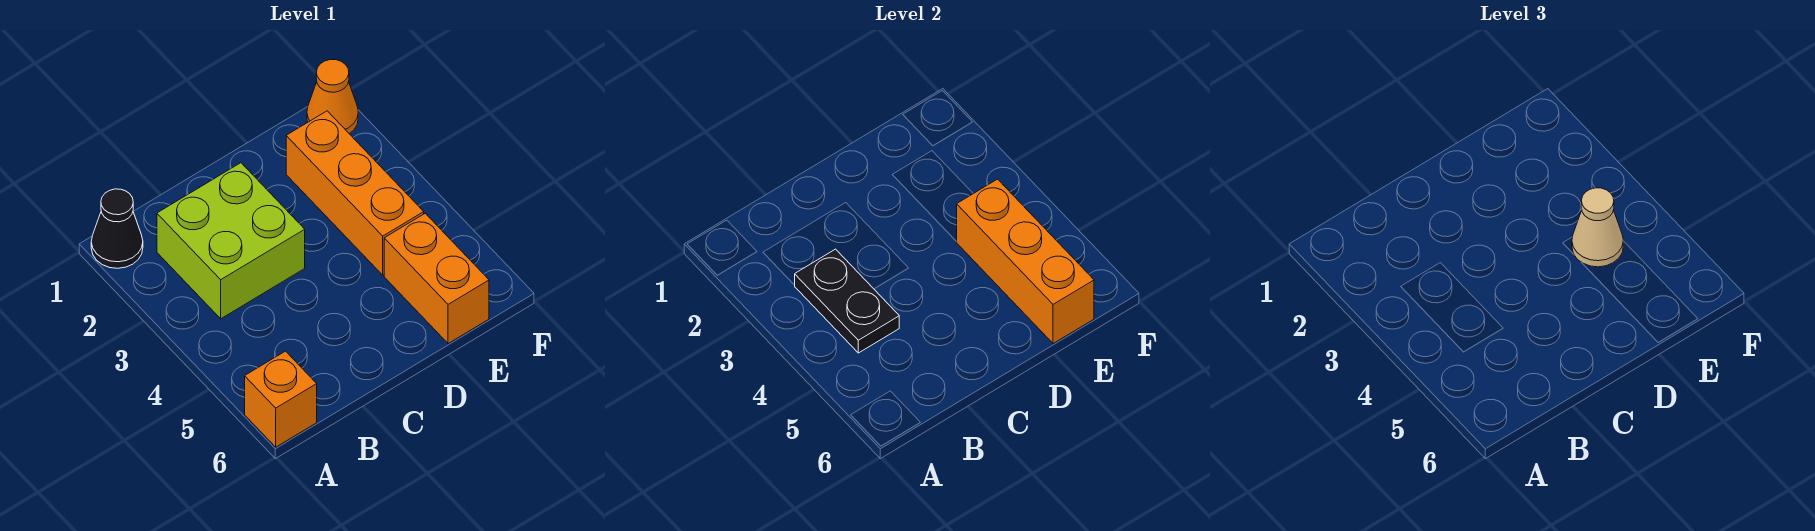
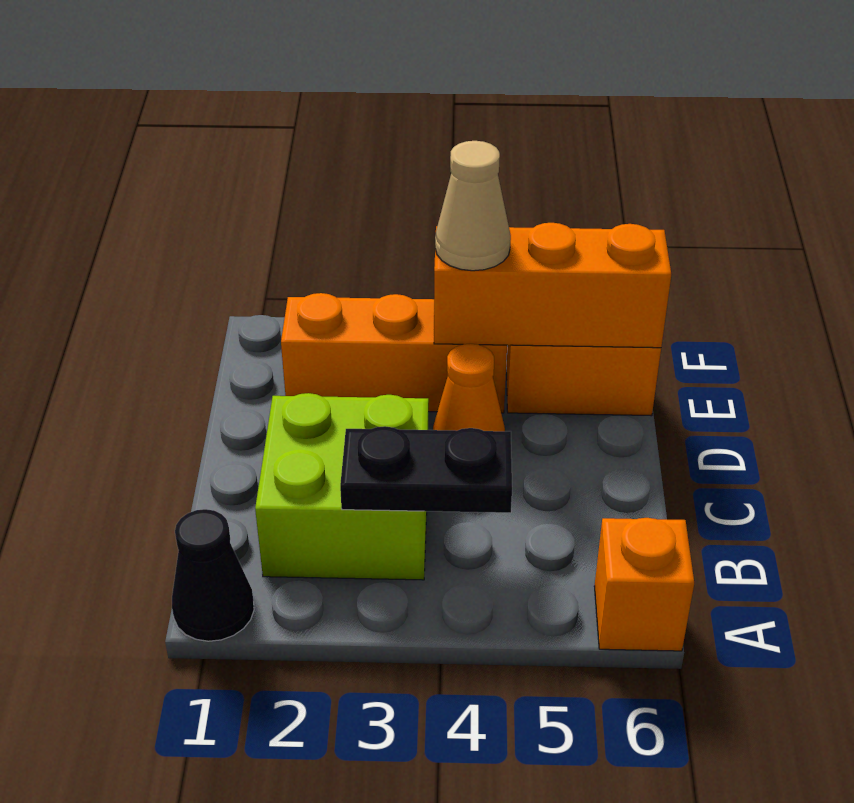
orange 1x1 cone [307,60,358,134] -> orange 1x1 cone moved to [433,344,505,431]

